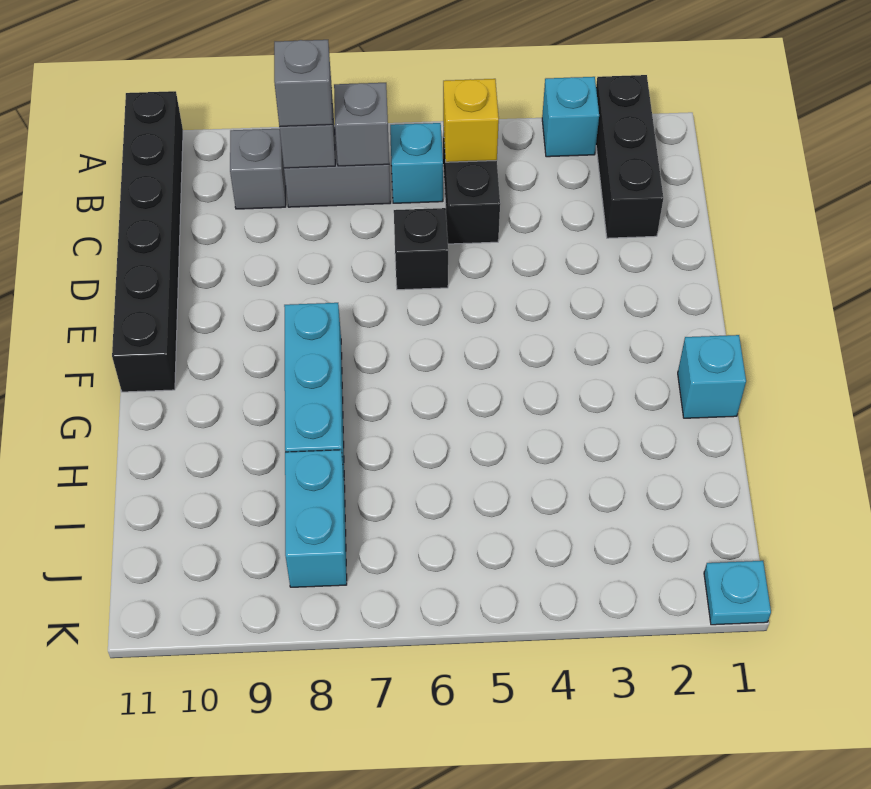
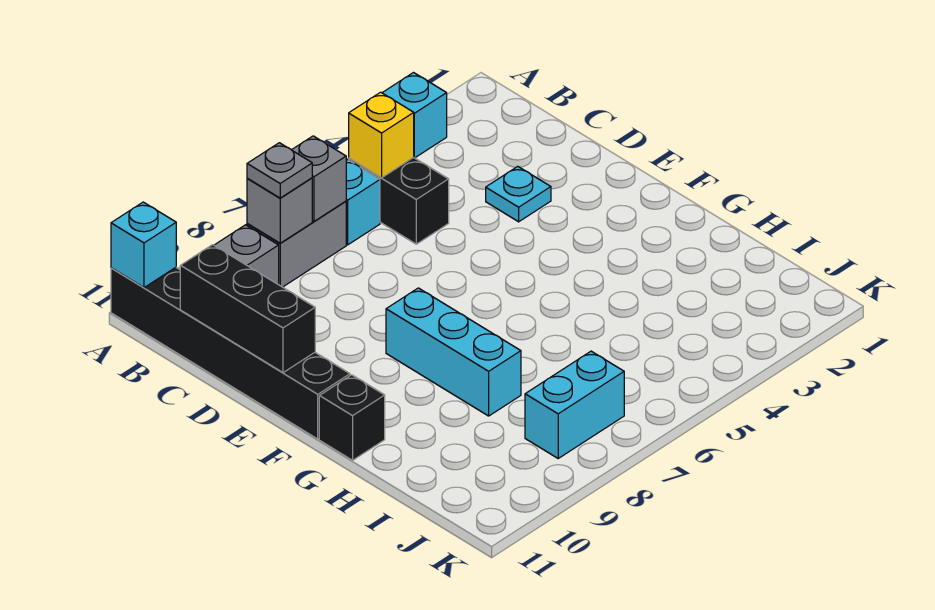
black 1x3 brick [596,75,663,238] -> black 1x3 brick moved to [180,245,315,373]
grey 1x1 brick [274,40,332,126] -> grey 1x1 plate [247,143,312,198]
black 1x1 brick [394,208,448,290] -> black 1x1 brick moved to [319,375,385,460]
cyan 1x1 brick [678,335,746,418] -> cyan 1x1 brick moved to [111,202,176,288]
cyan 1x2 brick [285,450,347,587] -> cyan 1x2 brick turned to [525,351,624,458]
cyan 1x1 plate [704,561,771,625] -> cyan 1x1 plate moved to [486,166,551,222]

